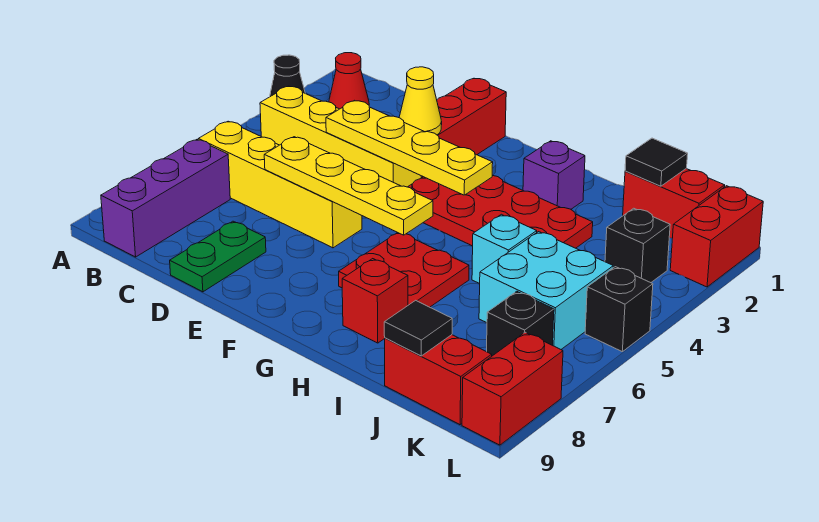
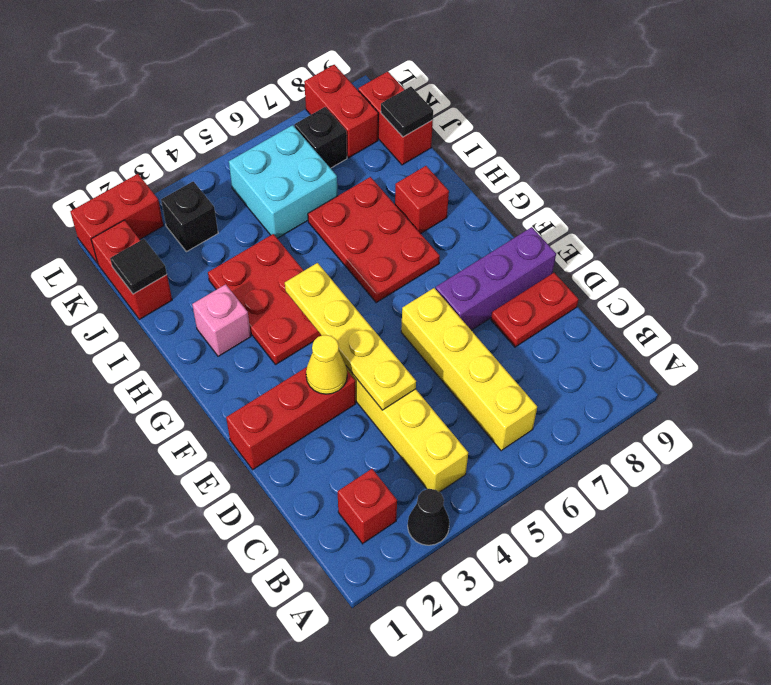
red 1x1 cone [329,53,369,109] -> red 1x1 brick [338,469,397,544]
purple 1x3 brick [101,140,230,257] -> purple 1x3 brick moved to [436,227,556,330]
yellow 1x4 plate [264,137,433,235] -> none
green 1x2 plate [170,221,266,292] -> red 1x2 plate [491,273,579,347]
red 2x4 plate [408,175,593,248] -> red 2x3 plate [208,234,322,364]
red 2x2 plate [339,233,469,307] -> red 2x3 plate [308,177,440,302]
purple 1x1 brick [523,141,585,209] -> pink 1x1 brick [192,284,251,356]
cyan 1x1 brick [472,214,537,284] -> none
black 1x1 brick [585,267,653,352] -> none
red 1x2 brick [462,332,563,445] -> red 1x2 brick turned to [304,65,378,158]

